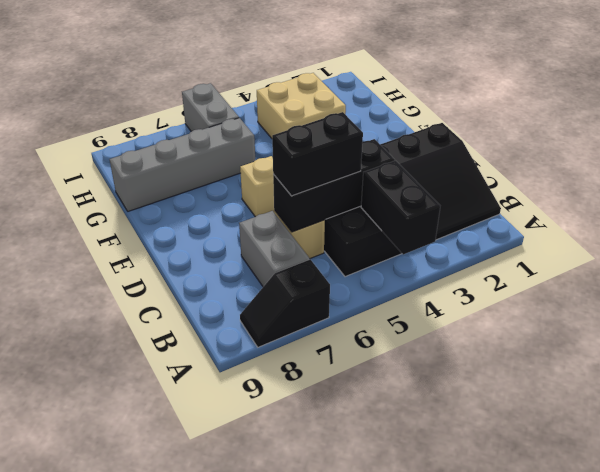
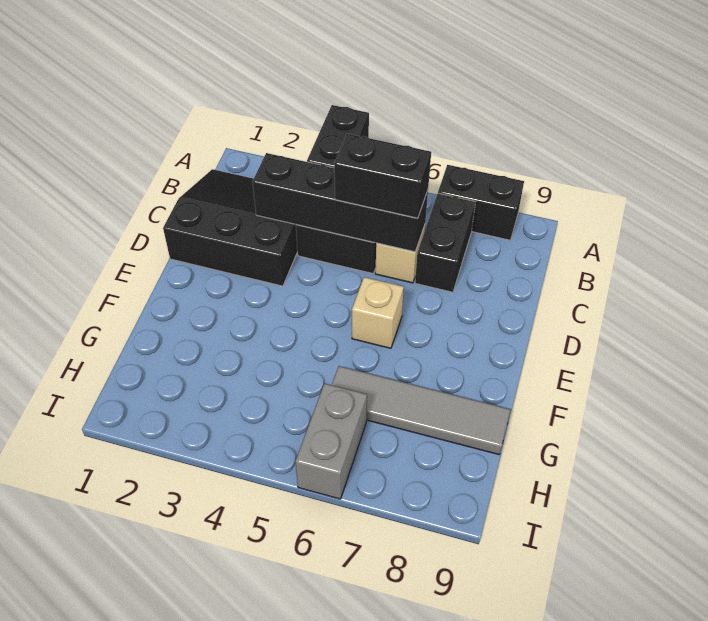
black 1x2 slope [240,259,330,347] -> black 1x2 brick [438,165,524,240]
grey 1x2 brick [239,211,310,287] -> black 1x2 brick [415,193,475,292]
black 1x3 brick [273,139,395,232] -> black 1x4 brick [253,153,428,252]
tan 2x2 brick [257,73,346,138] -> none
grey 1x4 brick [110,118,255,211] -> grey 1x4 tile [332,366,510,454]

